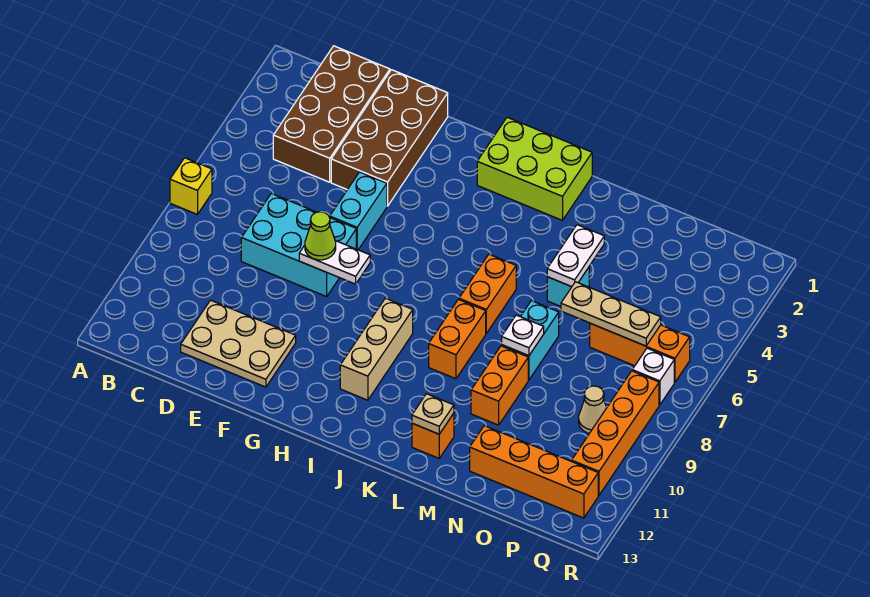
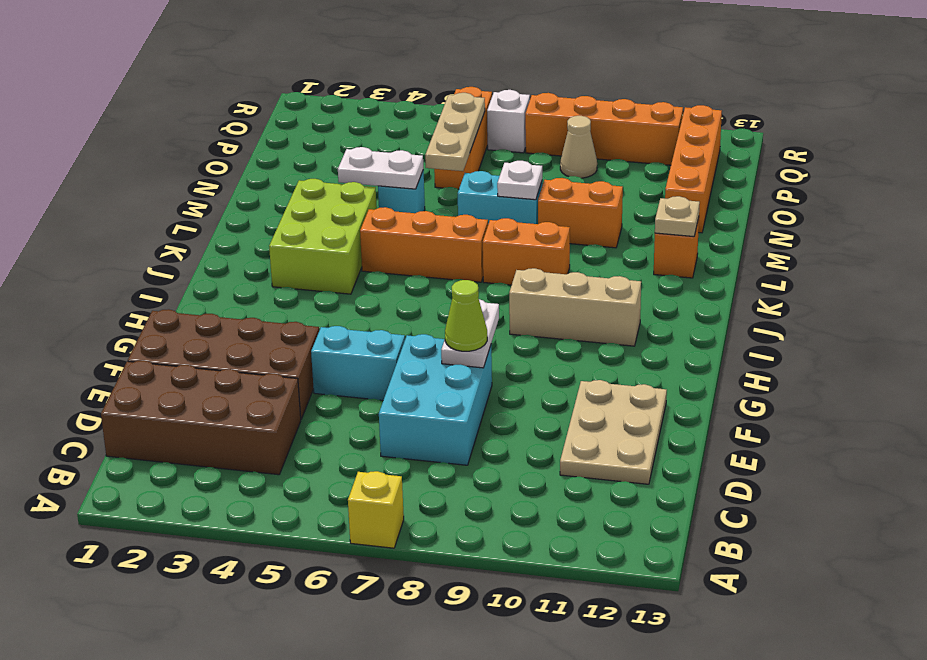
lime 2x3 brick [477,117,592,220] -> lime 2x3 brick moved to [269,179,377,294]
orange 1x2 brick [459,254,516,333] -> orange 1x3 brick [360,207,488,282]

